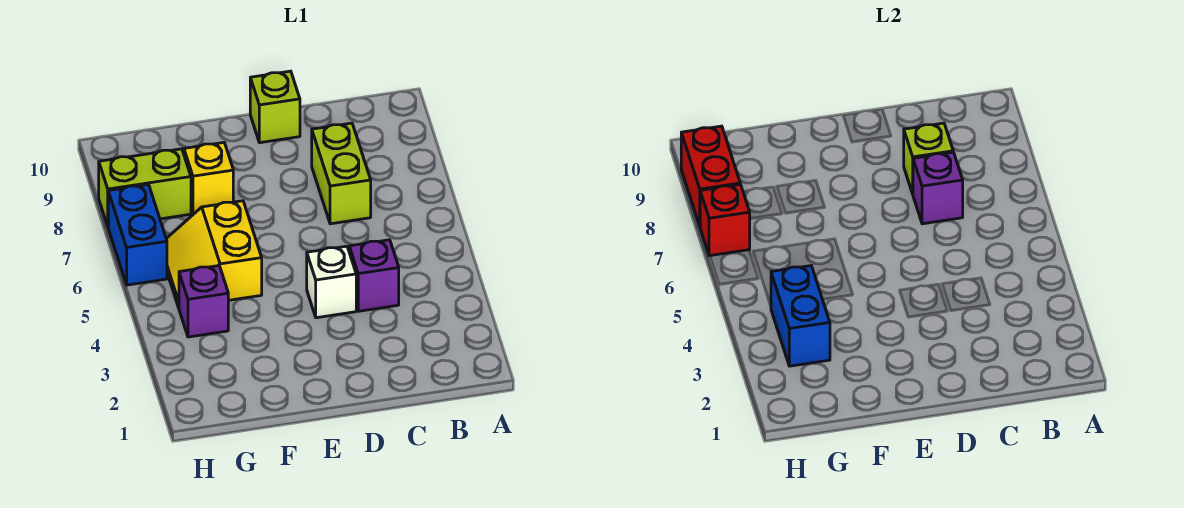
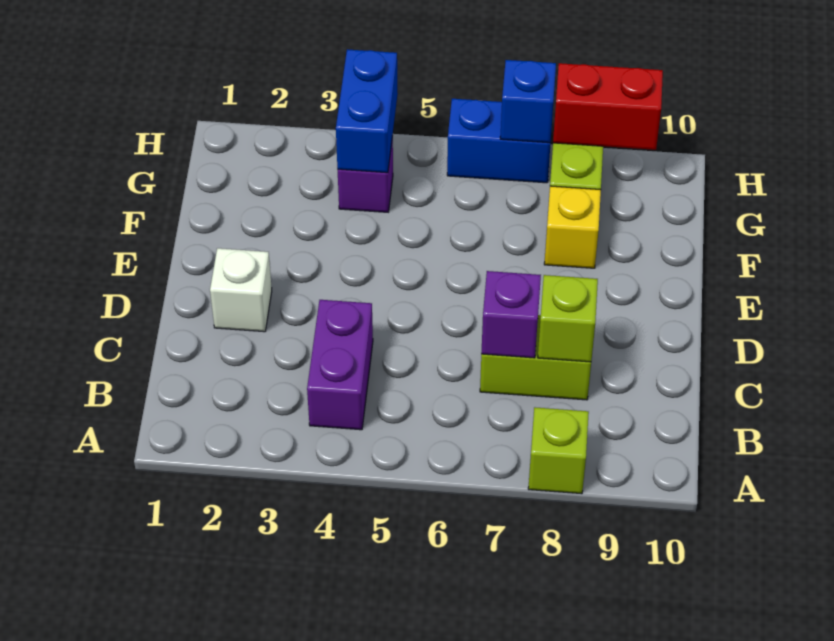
purple 1x1 brick [349,240,399,311] -> purple 1x2 brick [307,300,373,430]
white 1x1 brick [307,246,356,318] -> white 1x1 brick moved to [210,248,272,332]
lime 1x1 brick [250,71,300,143] -> lime 1x1 brick moved to [528,407,589,494]
yellow 2x2 slope [166,201,262,308] -> none
blue 1x2 brick [771,266,830,366] -> blue 1x2 brick turned to [336,49,398,173]
red 1x1 brick [700,184,750,256] -> blue 1x1 brick [500,60,556,143]

